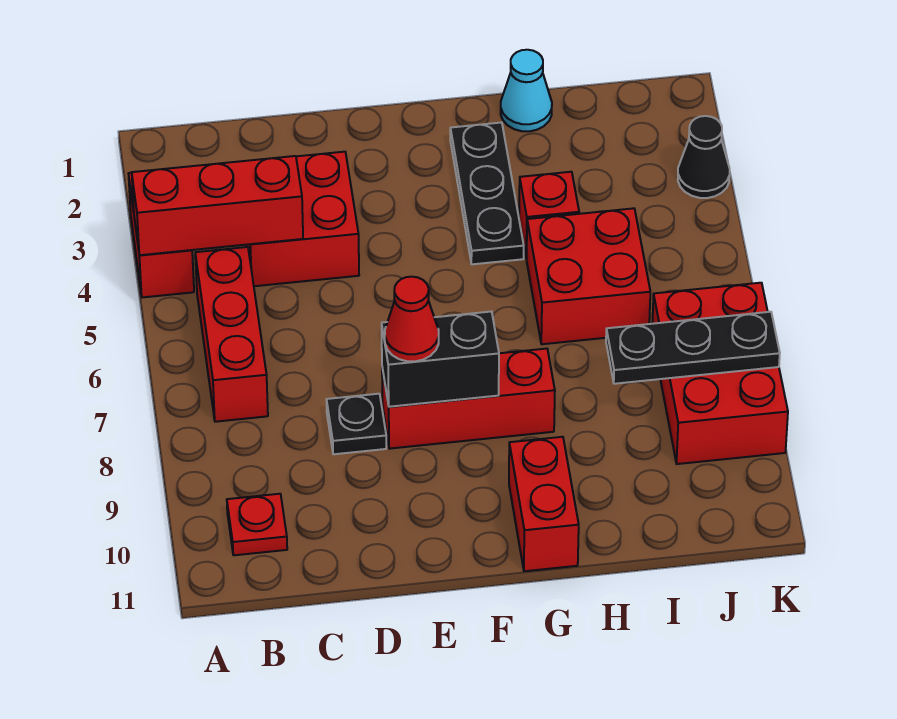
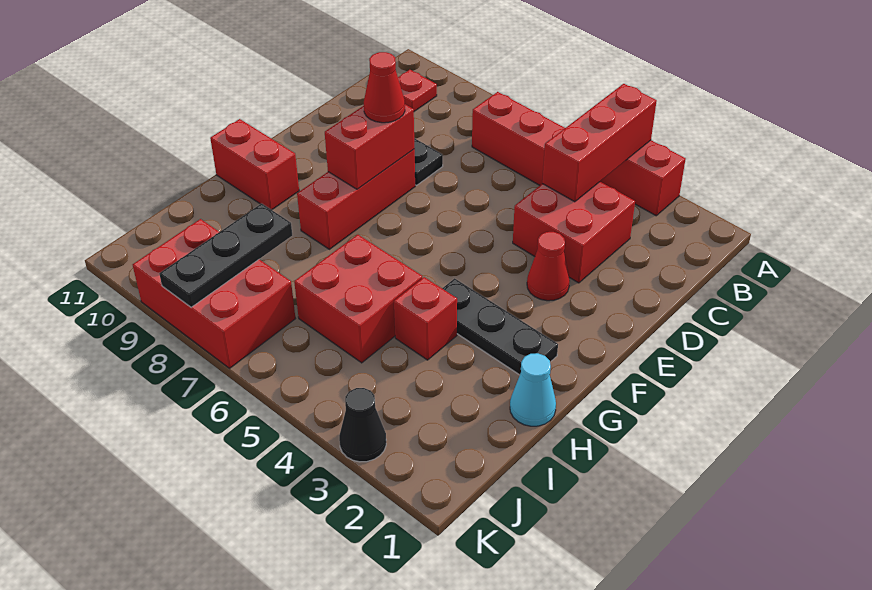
none -> red 1x1 cone [527,232,570,301]
black 1x2 brick [382,312,499,407] -> red 1x2 brick [325,104,415,189]

